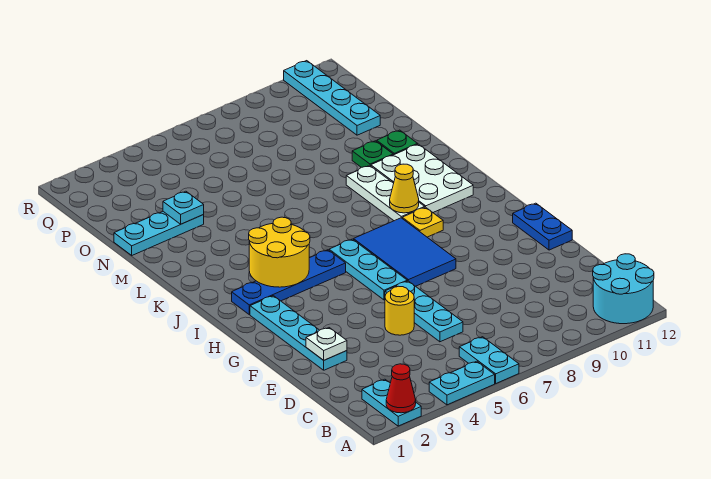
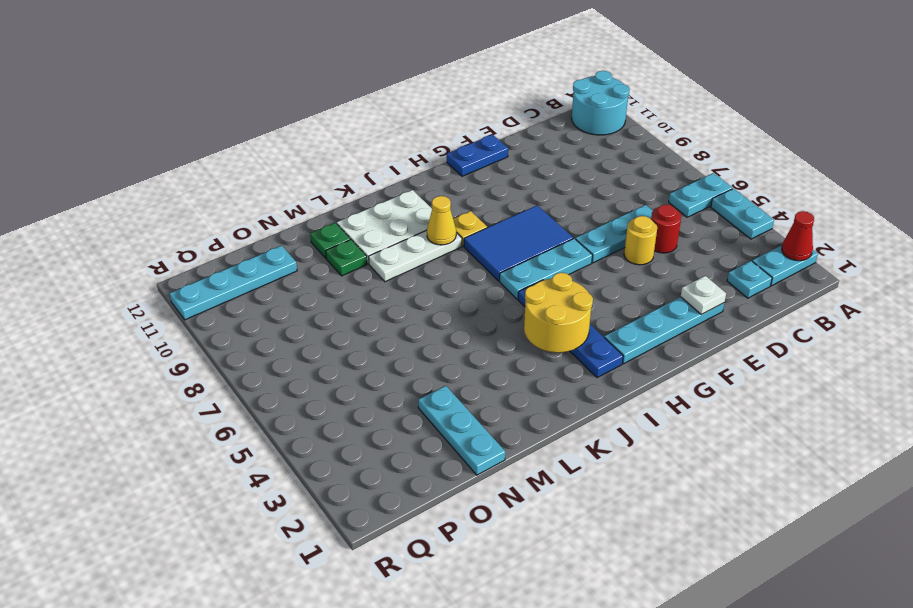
none -> red 1x1 round brick [651,205,681,253]
cyan 1x1 plate [163,191,204,224] -> cyan 1x1 plate moved to [727,261,772,298]

